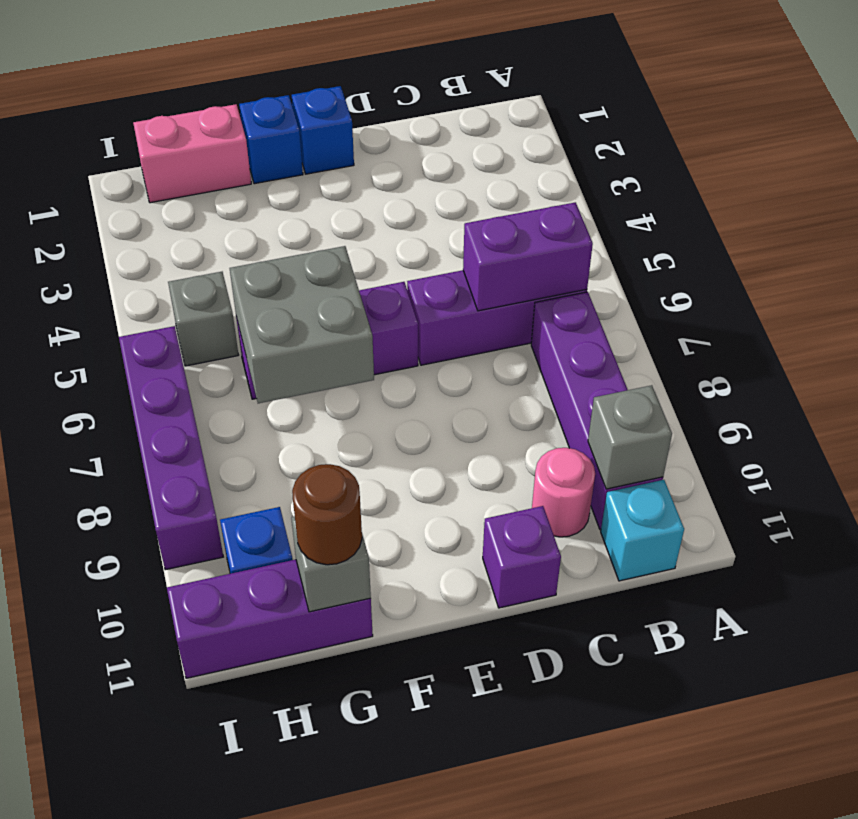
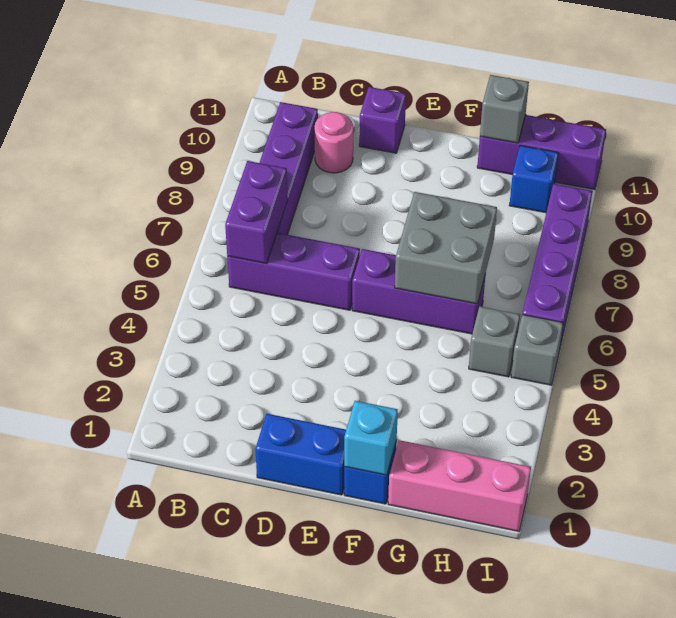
purple 1x2 brick [463,202,593,311] -> purple 1x2 brick turned to [225,161,288,264]
grey 1x1 brick [588,385,672,489] -> grey 1x1 brick moved to [511,315,563,385]
cyan 1x1 brick [601,480,684,581] -> cyan 1x1 brick moved to [344,401,398,475]
blue 1x1 brick [292,86,354,174] -> blue 1x2 brick [255,414,346,495]
pink 1x2 brick [133,104,251,203] -> pink 1x3 brick [388,440,531,531]
brown 1x1 round brick [292,464,362,565] -> none

